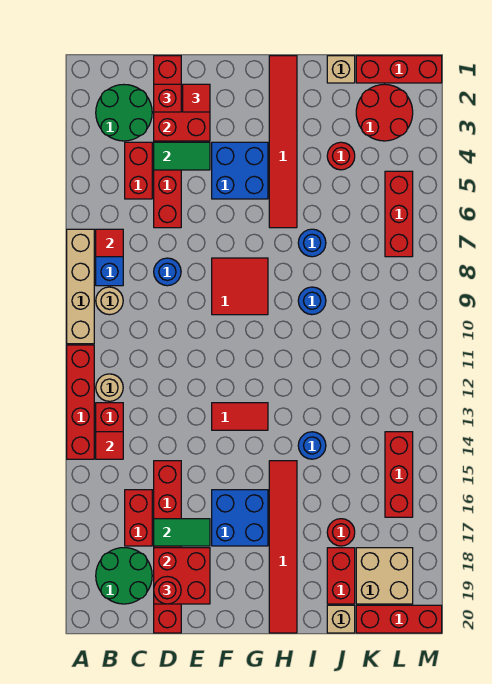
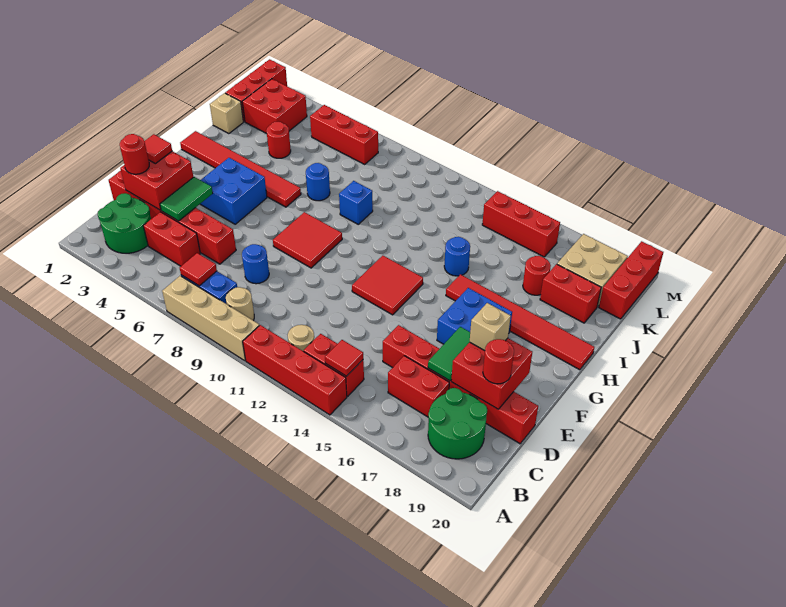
red 1x1 brick [154,84,181,112] -> red 1x1 round brick [120,134,149,174]
red 1x2 tile [212,403,268,430] -> red 2x2 tile [352,256,423,315]
blue 1x1 round brick [298,287,326,315] -> blue 1x1 brick [339,181,373,224]
tan 1x1 brick [327,605,355,633] -> tan 1x1 brick moved to [470,303,511,351]
red 2x2 round brick [356,84,413,141] -> red 2x2 brick [242,79,307,134]

